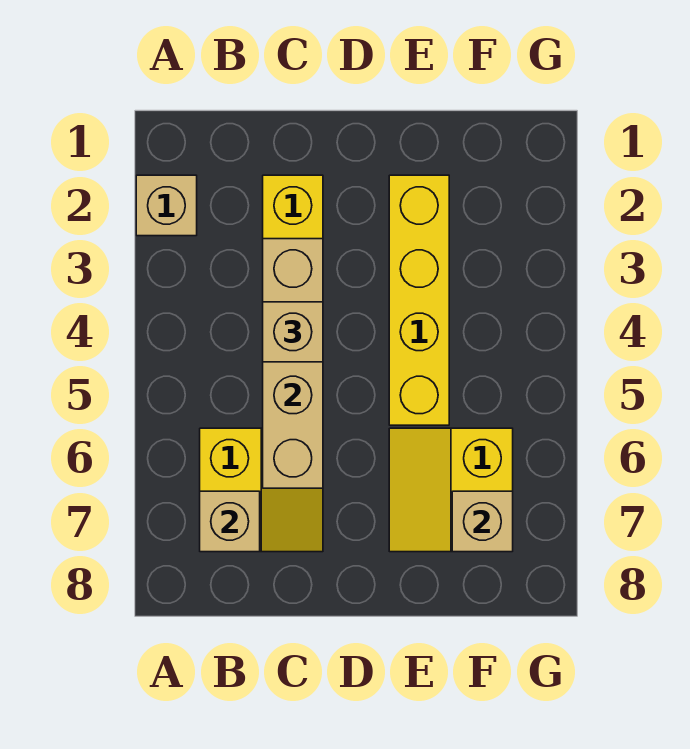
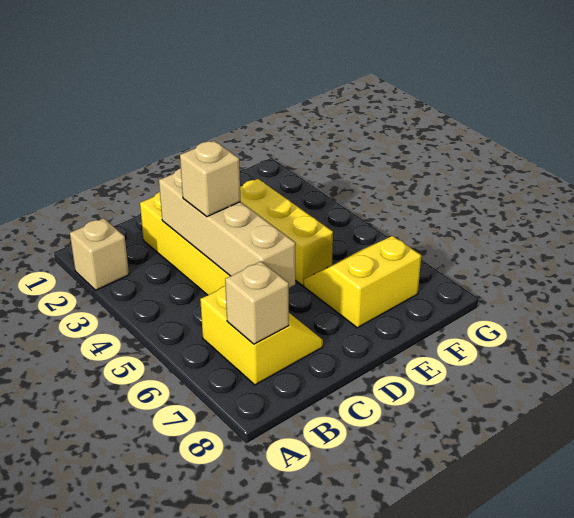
yellow 1x4 brick [389,175,449,425] -> yellow 1x3 brick [240,179,333,285]
yellow 2x2 slope [389,428,513,552] -> yellow 2x2 slope turned to [304,236,421,328]
tan 1x1 brick [452,491,513,552] -> none

